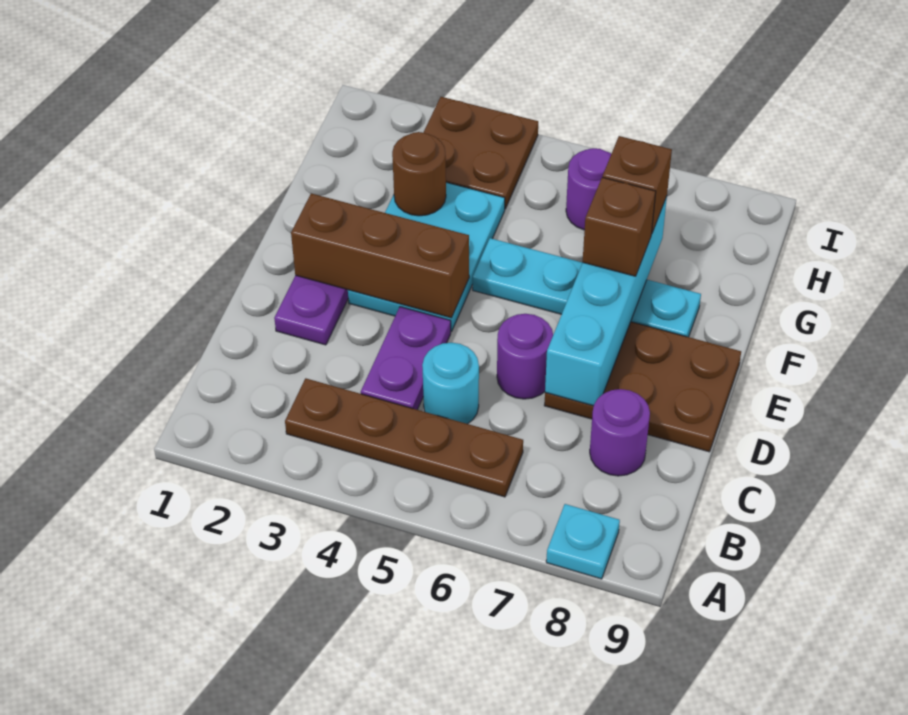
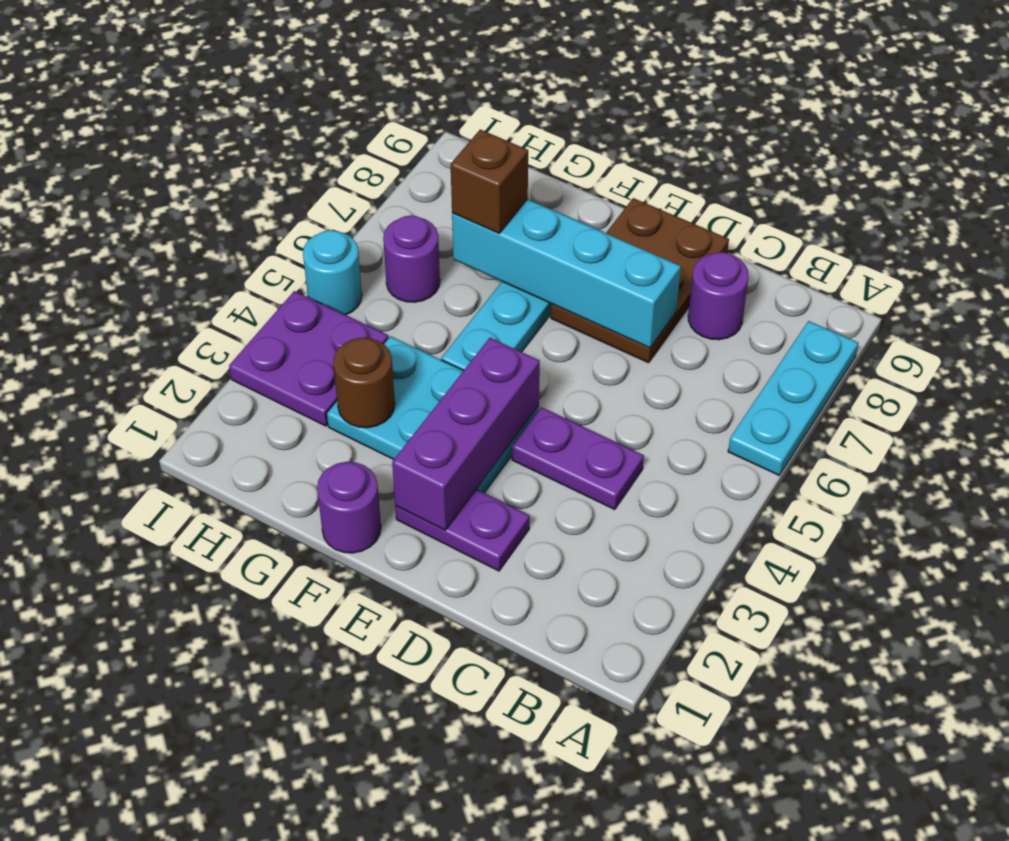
cyan 1x1 plate [546,504,620,579] -> cyan 1x3 plate [728,321,858,475]
brown 1x4 plate [285,378,523,497] -> none
cyan 1x1 round brick [422,343,479,424] -> cyan 1x1 round brick moved to [303,230,362,315]
purple 1x1 round brick [497,314,553,399] -> purple 1x1 round brick moved to [317,462,381,553]
brown 1x3 brick [291,194,469,318] -> purple 1x3 brick [392,338,540,530]
brown 1x1 brick [583,177,656,276] -> none
brown 2x2 plate [423,97,538,209] -> purple 2x2 plate [229,291,388,426]

